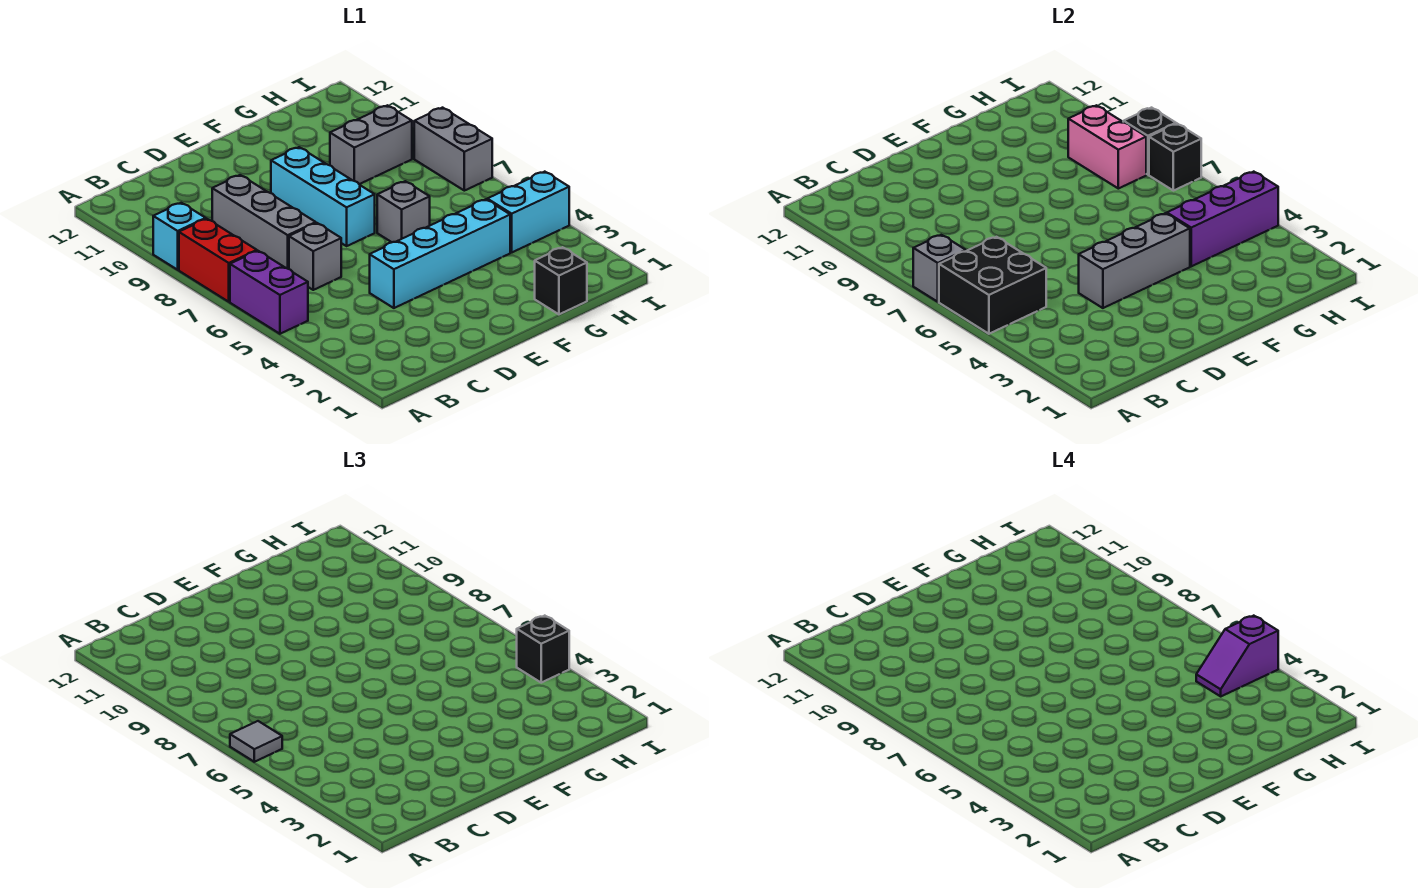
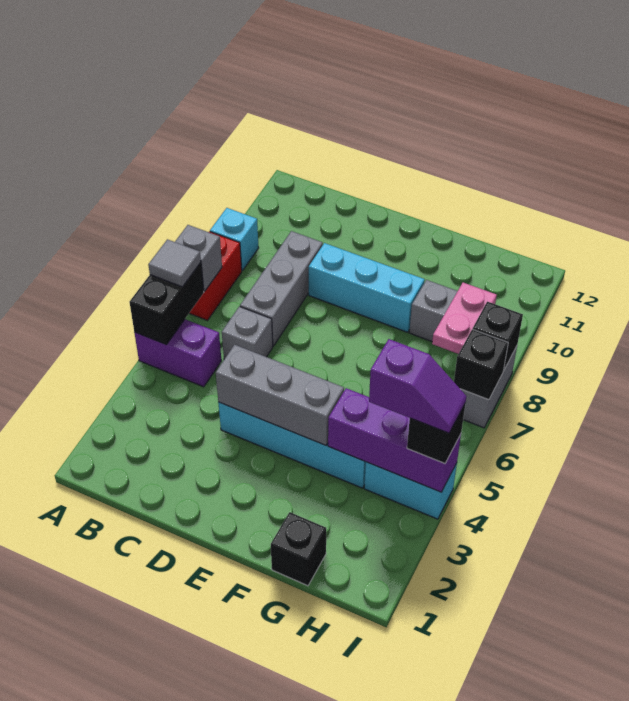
purple 1x2 brick [230,251,308,334] -> purple 1x2 brick turned to [134,319,221,387]
black 2x2 brick [939,237,1046,334] -> black 1x2 brick [130,263,204,345]
cyan 1x3 brick [271,147,375,246] -> cyan 1x3 brick turned to [309,243,425,332]
grey 1x1 brick [377,181,430,242] -> none
purple 1x2 slope [1196,616,1278,696] -> purple 1x2 slope turned to [369,339,466,433]
pink 1x2 brick [1068,105,1146,189] -> pink 1x2 plate [432,283,497,354]

